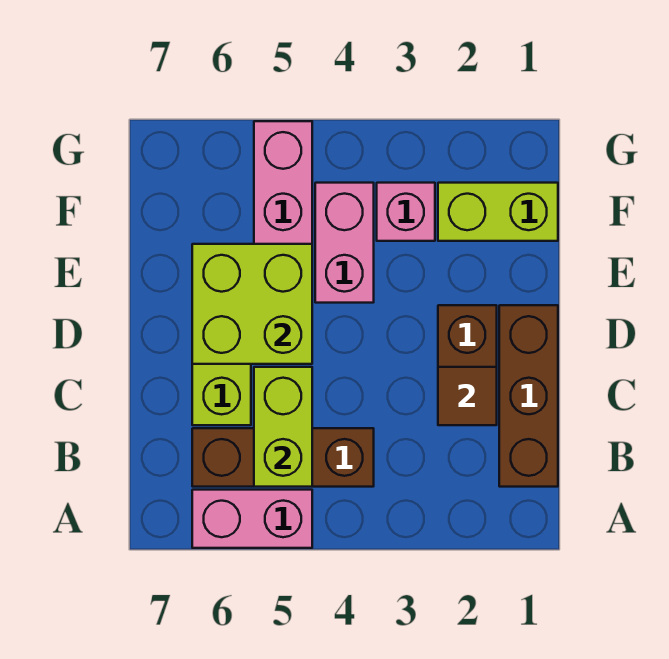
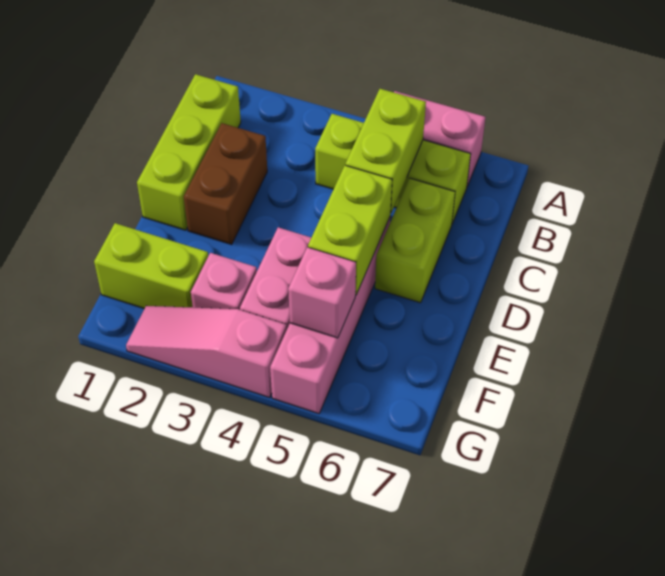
brown 1x3 brick [499,305,558,487] -> lime 1x3 brick [137,74,241,230]
brown 1x3 brick [192,428,374,487] -> lime 1x3 brick [315,114,471,224]
brown 1x1 tile [438,367,497,425] -> none
lime 2x2 brick [192,244,312,364] -> lime 1x2 brick [308,165,392,295]
none -> pink 1x1 brick [288,247,356,338]
none -> pink 1x3 slope [126,306,287,398]

